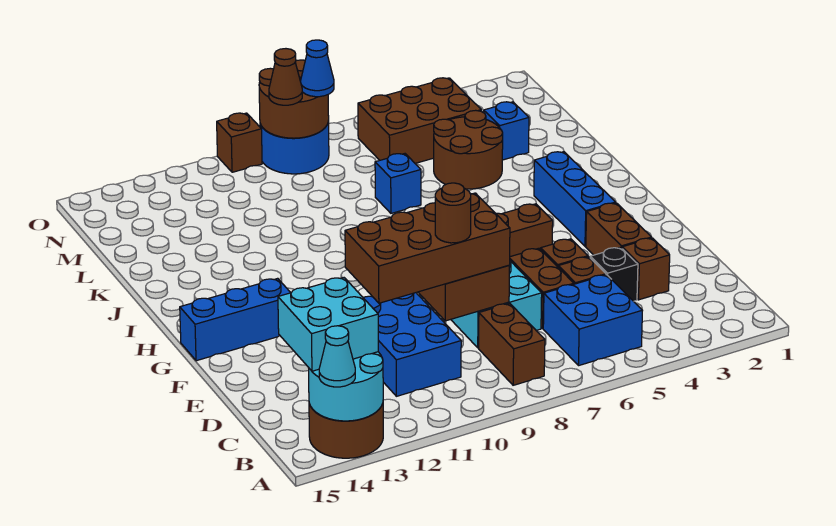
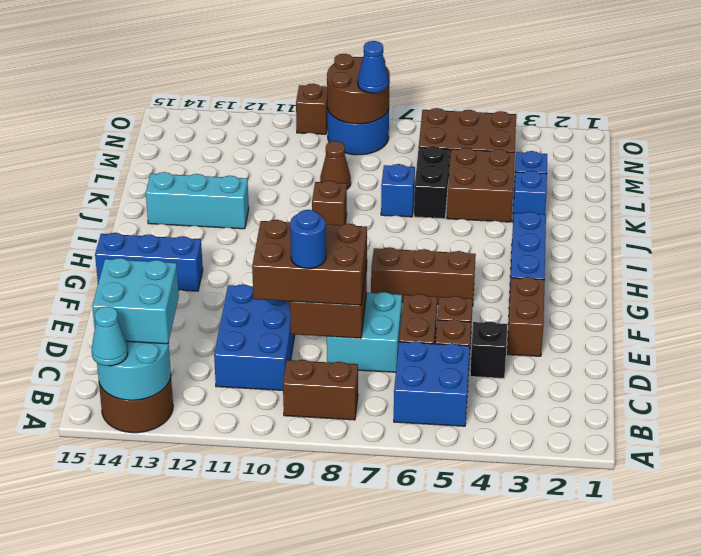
brown 1x2 brick [479,303,545,385] -> brown 1x2 brick turned to [283,360,358,420]
brown 1x1 brick [622,238,670,300] -> brown 1x1 brick moved to [312,181,347,225]
brown 2x4 brick [345,193,510,303] -> brown 2x3 brick [252,220,367,305]
brown 1x1 round brick [435,183,471,243] -> blue 1x1 round brick [290,210,326,268]
none -> cyan 1x3 brick [146,172,249,229]
none -> blue 1x1 brick [513,171,547,218]
brown 2x2 round brick [434,110,503,189] -> brown 2x2 brick [447,148,515,222]
none -> black 1x2 brick [414,146,449,219]
brown 1x1 cone [269,49,302,105] -> brown 1x1 cone moved to [320,141,351,189]

